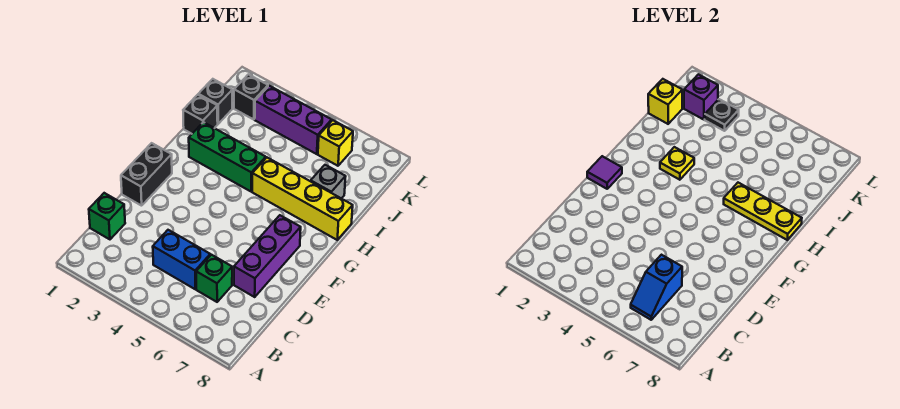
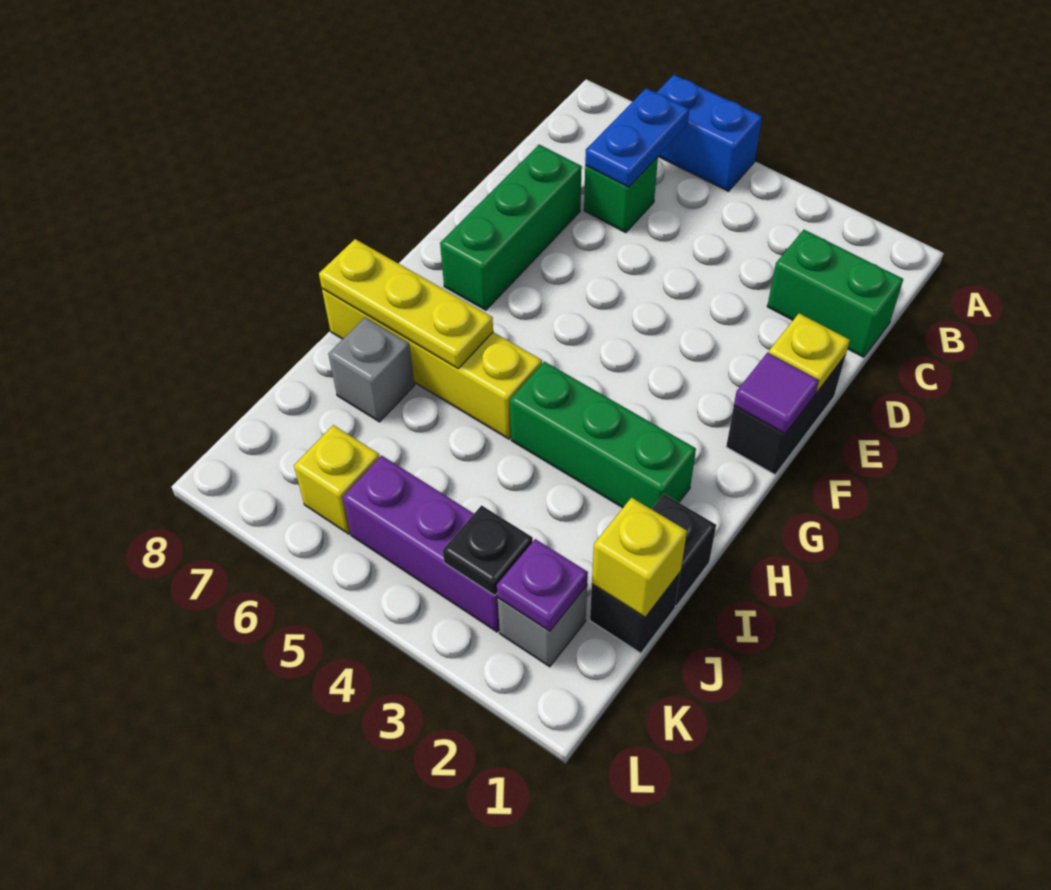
blue 1x2 slope [631,255,682,320] -> blue 1x2 plate [585,88,689,187]
green 1x1 brick [89,193,125,239] -> green 1x2 brick [767,230,903,357]
blue 1x2 brick [153,230,210,289] -> blue 1x2 brick moved to [656,75,762,191]
purple 1x3 brick [234,215,301,297] -> green 1x3 brick [440,145,582,310]
yellow 1x1 plate [660,147,694,180] -> yellow 1x1 plate moved to [769,313,850,392]
black 1x1 brick [234,74,268,119] -> grey 1x1 brick [498,586,587,667]
purple 1x1 brick [684,74,718,119] -> purple 1x1 plate [497,539,588,631]

